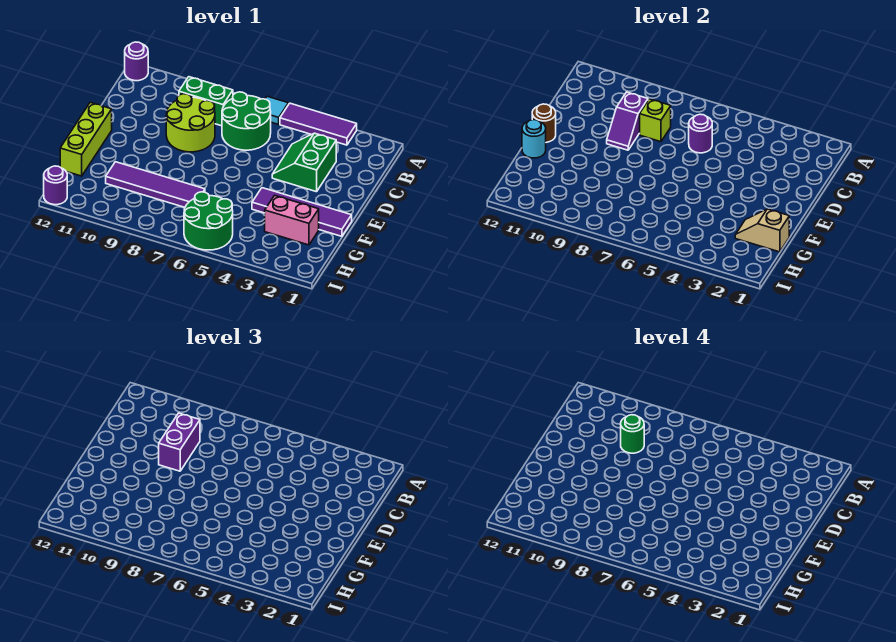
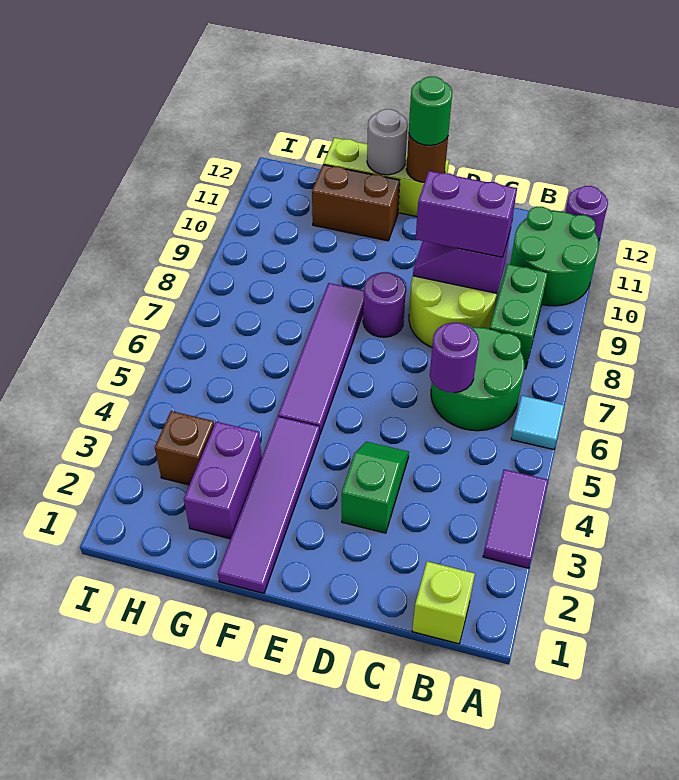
purple 1x3 tile [280,103,357,145] -> purple 1x2 tile [483,469,548,568]
green 2x2 slope [272,133,336,192] -> green 1x2 slope [342,442,409,533]
lime 1x1 brick [640,99,671,142] -> lime 1x1 brick moved to [412,562,475,644]
green 1x1 round brick [621,415,644,453] -> green 1x1 round brick moved to [409,77,452,145]
none -> brown 1x2 brick [312,165,400,241]
cyan 1x1 round brick [522,120,546,158] -> grey 1x1 round brick [367,109,408,175]
tan 1x2 slope [735,209,789,252] -> none
pink 1x2 brick [265,195,319,245] -> purple 1x2 brick [184,422,262,539]
purple 1x4 tile [106,162,205,207] -> purple 1x4 tile moved to [278,283,364,434]
none -> brown 1x1 brick [155,411,214,485]
green 2x2 round brick [184,192,233,250] -> green 2x2 round brick moved to [510,207,599,306]
purple 1x1 round brick [44,166,67,205] -> purple 1x1 round brick moved to [363,272,406,337]

